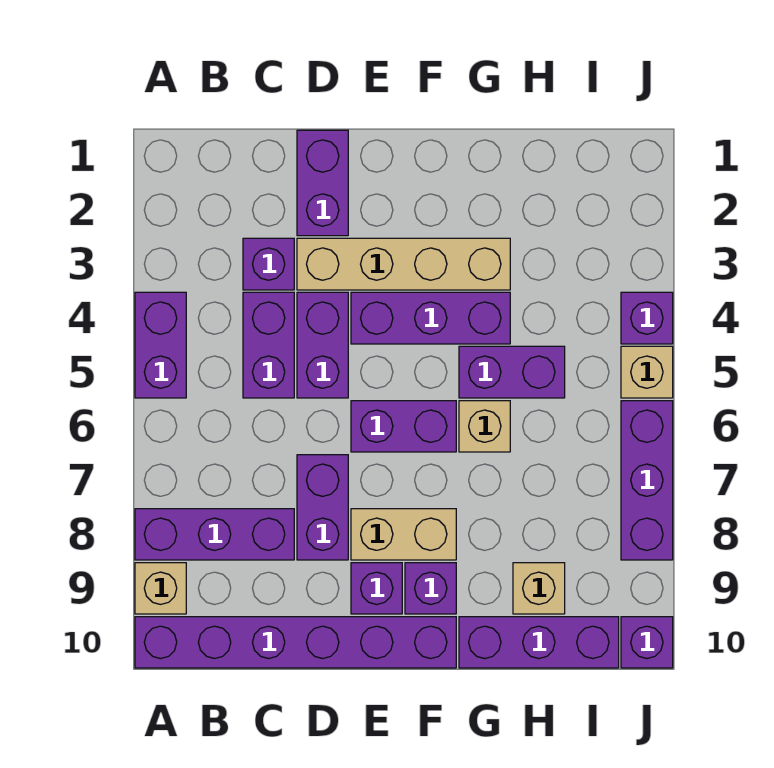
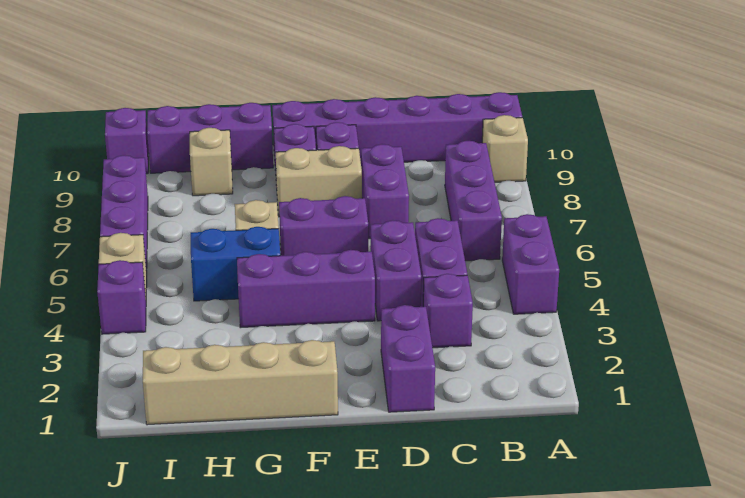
purple 1x3 brick [135,509,294,560] -> purple 1x3 brick turned to [445,141,502,261]
tan 1x4 brick [297,238,510,290] -> tan 1x4 brick moved to [143,340,338,425]
purple 1x2 brick [459,346,565,398] -> blue 1x2 brick [191,227,280,301]

